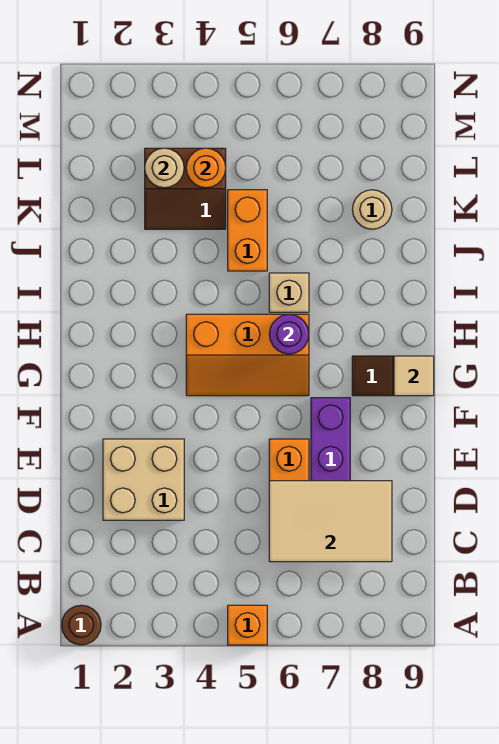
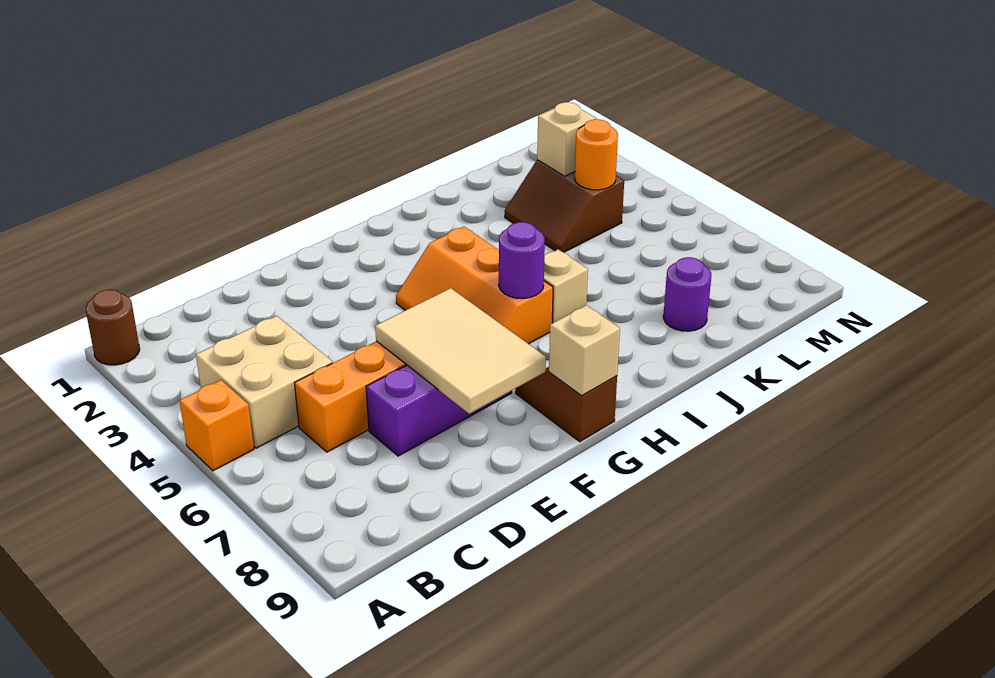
tan 2x3 tile [269,481,392,562] -> tan 2x3 tile moved to [375,288,546,414]
tan 2x2 brick [103,439,184,520] -> tan 2x2 brick moved to [196,316,333,448]
tan 1x1 tile [394,356,434,396] -> tan 1x1 brick [549,305,620,395]
orange 1x2 brick [228,190,267,271] -> none
tan 1x1 round brick [352,190,392,229] -> purple 1x1 round brick [663,257,711,331]
tan 1x1 round brick [145,148,184,188] -> tan 1x1 brick [537,102,597,176]

